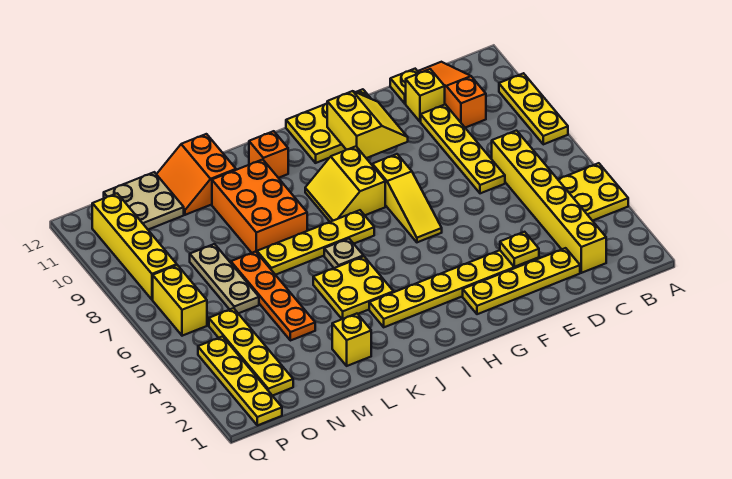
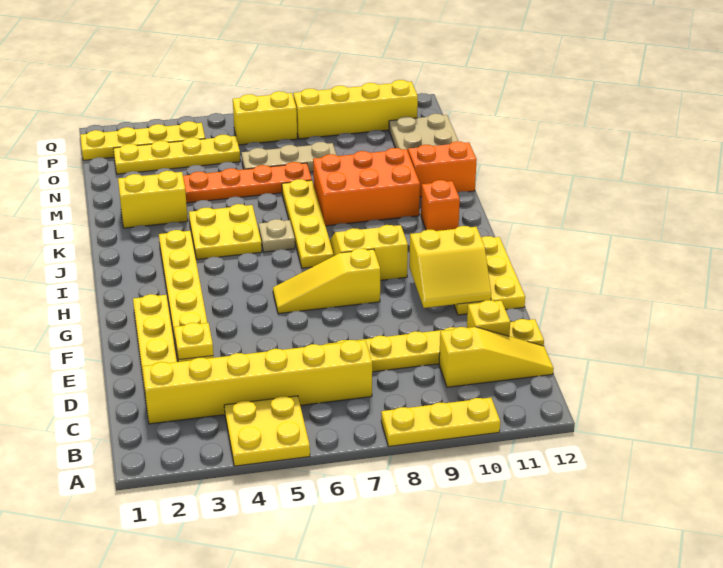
orange 1x3 slope [418,62,486,128] -> yellow 1x3 slope [439,327,554,387]
yellow 1x1 brick [332,314,371,366] -> yellow 1x2 brick [118,171,188,228]

